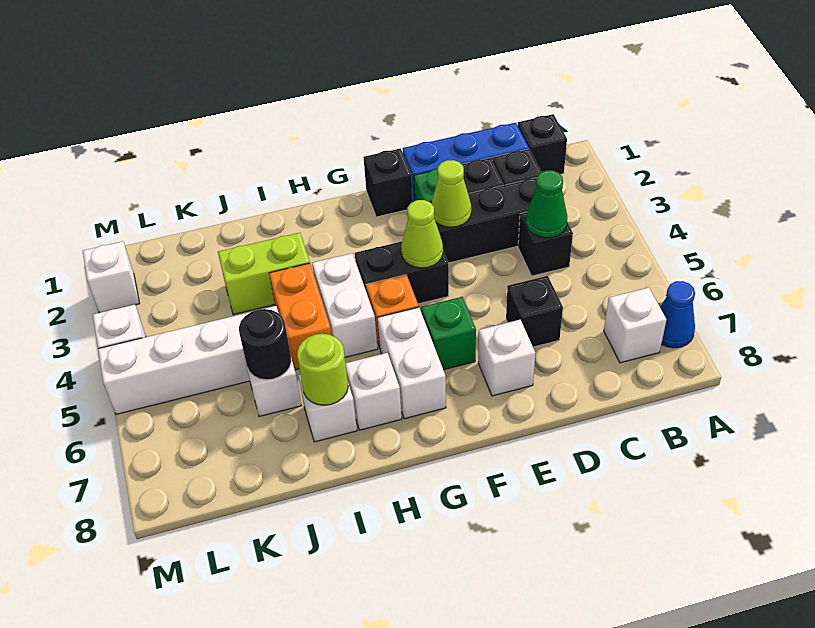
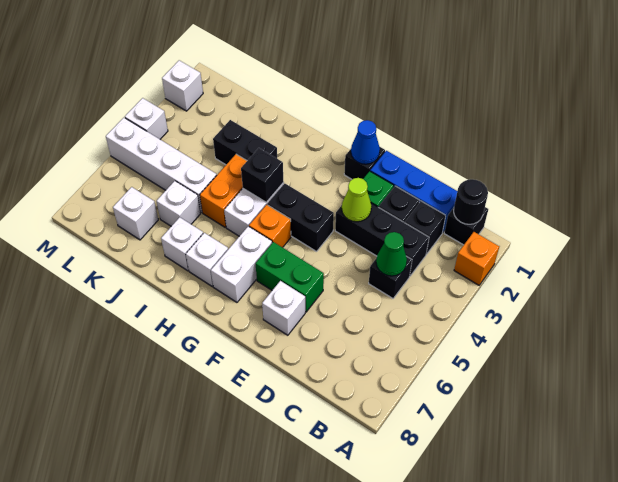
none -> orange 1x1 brick [454,232,499,285]
blue 1x1 cone [660,281,695,348] -> blue 1x1 cone moved to [351,120,380,164]
white 1x1 brick [604,288,666,363] -> white 1x1 brick moved to [113,187,158,240]
black 1x1 brick [506,276,563,347] -> black 1x1 brick moved to [241,148,284,202]
lime 1x1 cone [401,200,443,268] -> none
green 1x1 brick [421,297,476,370] -> green 1x2 brick [256,242,324,312]
lime 1x2 brick [218,233,310,315] -> black 1x2 brick [213,120,277,165]
lime 1x1 round brick [297,334,348,405] -> none
black 1x1 round brick [239,309,291,380] -> black 1x1 round brick moved to [454,179,488,224]

